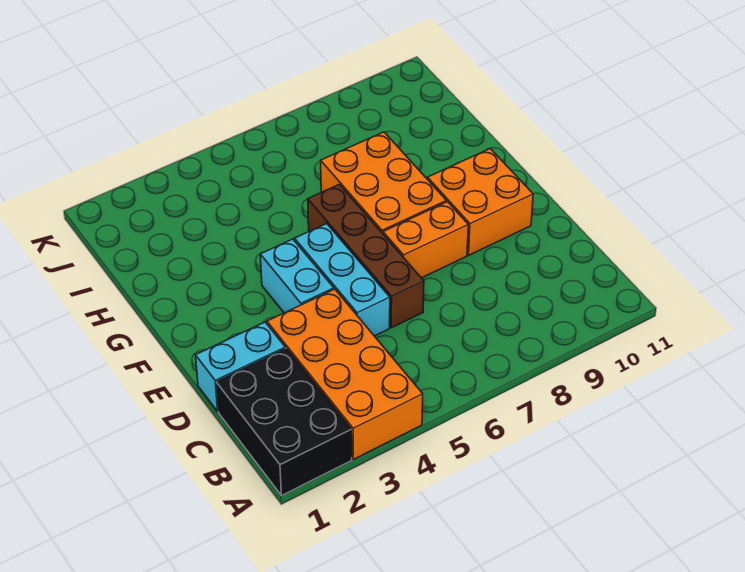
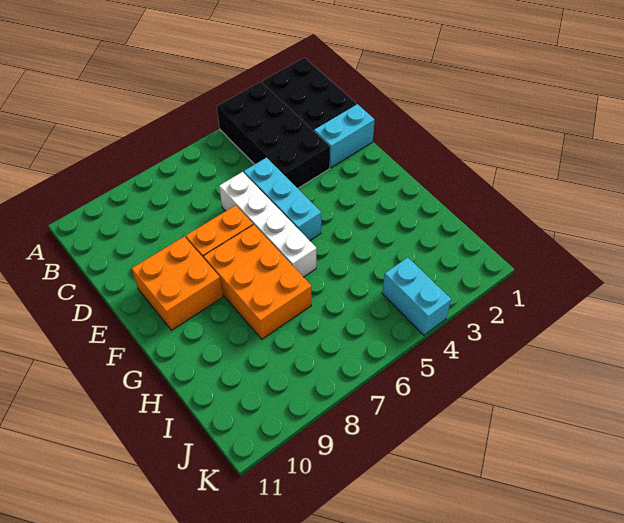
orange 2x4 brick [267,289,423,459] -> black 2x4 brick [217,82,330,188]
brown 1x4 brick [308,184,424,328] -> white 1x4 brick [219,172,317,277]
cyan 1x2 brick [260,239,334,313] -> cyan 1x2 brick moved to [382,257,451,335]

